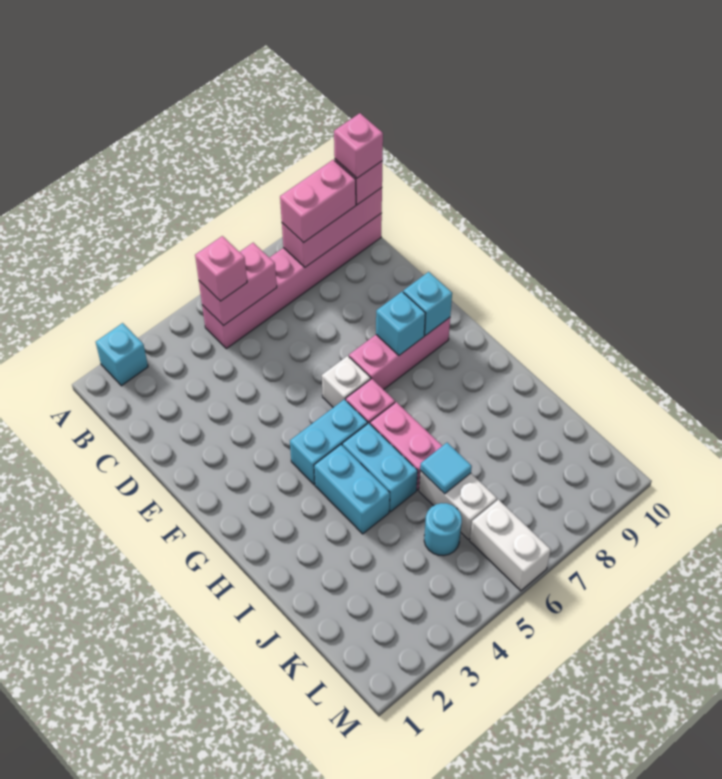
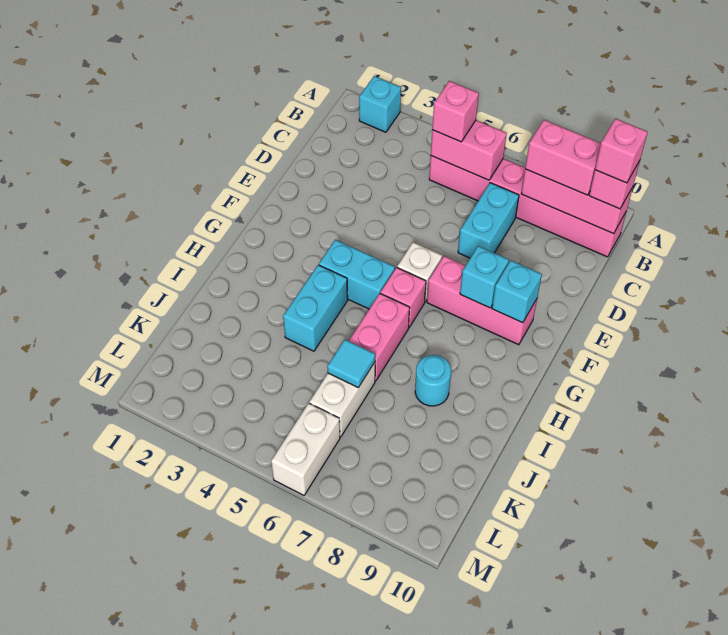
cyan 1x2 brick [342,423,418,512] -> cyan 1x2 brick moved to [458,183,519,258]
cyan 1x1 round brick [424,503,462,556] -> cyan 1x1 round brick moved to [415,355,451,406]

